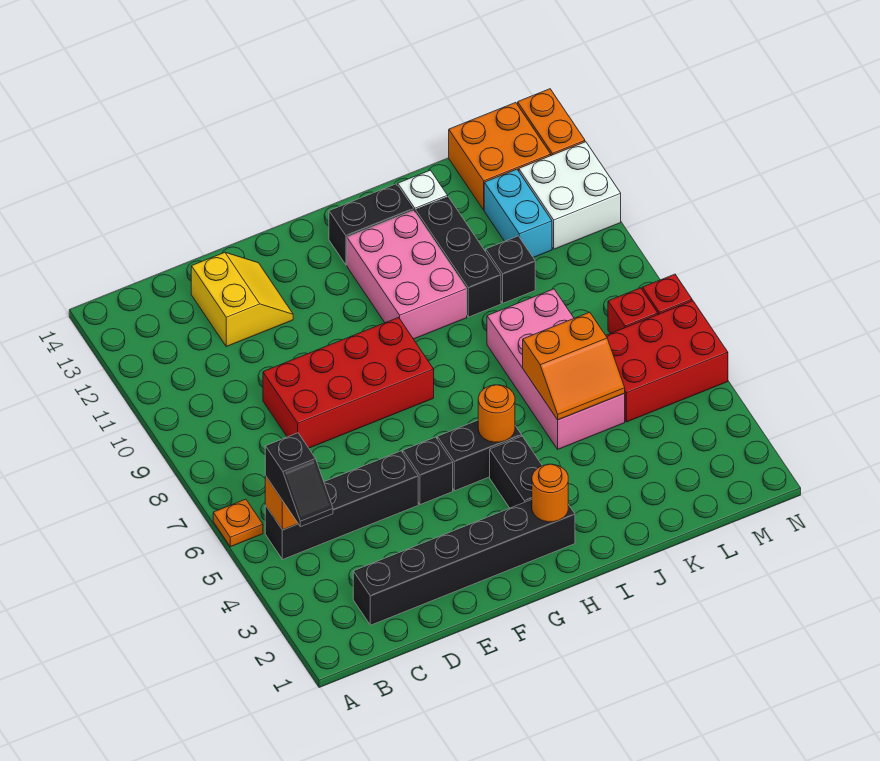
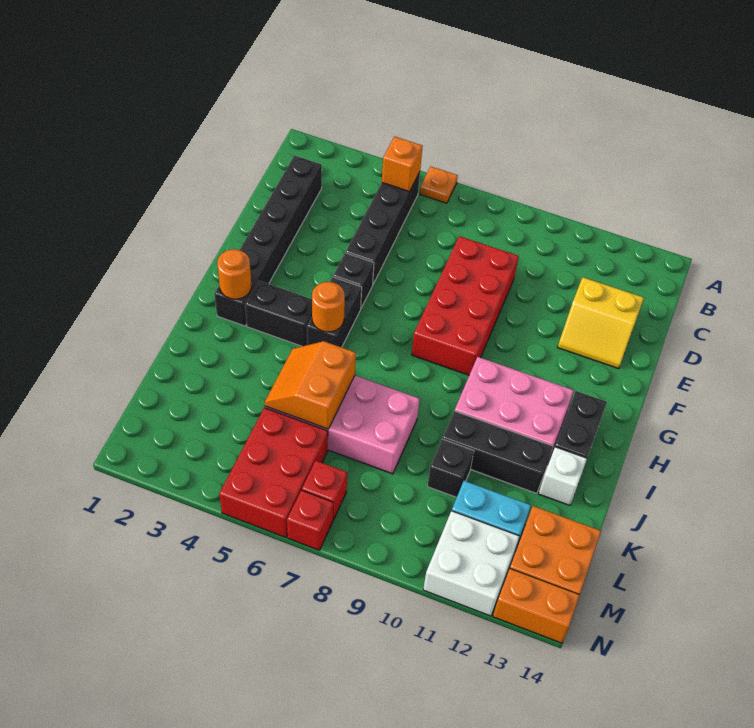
black 1x2 slope [265,433,333,527] -> none

